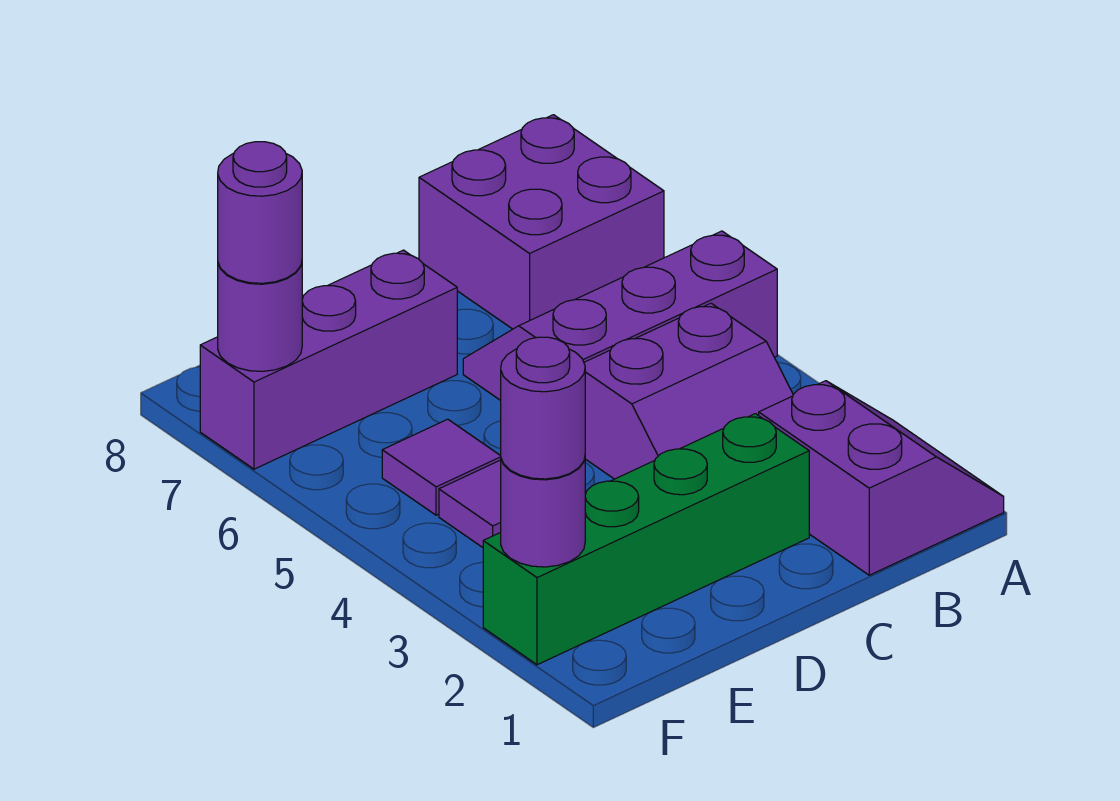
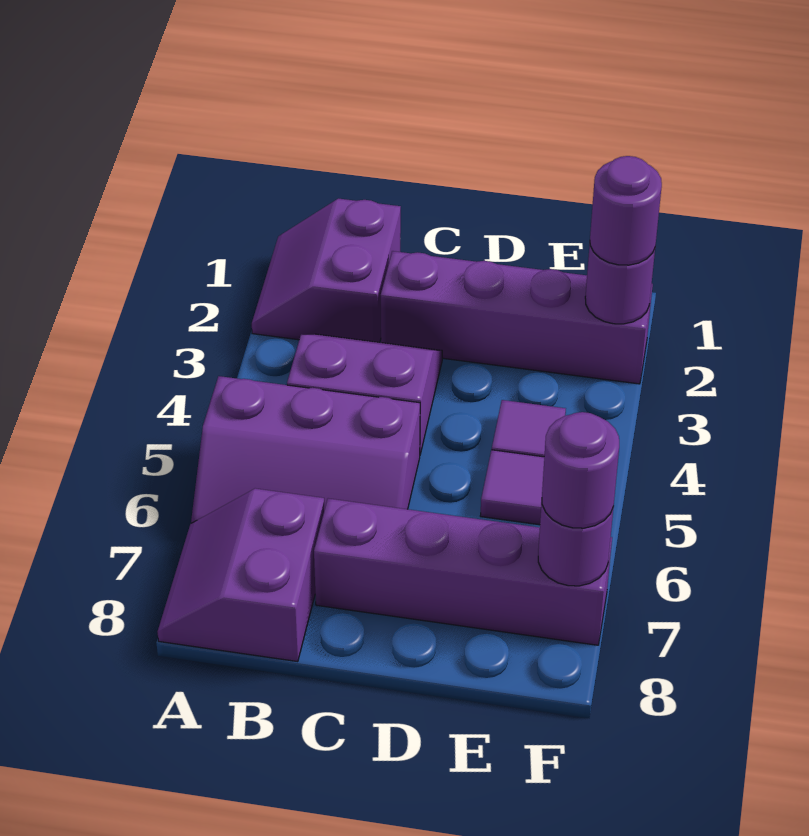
purple 2x2 brick [419,115,664,329] -> purple 2x2 slope [158,488,325,662]
green 1x4 brick [483,414,809,665] -> purple 1x4 brick [381,251,653,384]
purple 1x3 brick [200,250,457,469] -> purple 1x4 brick [314,498,612,645]

